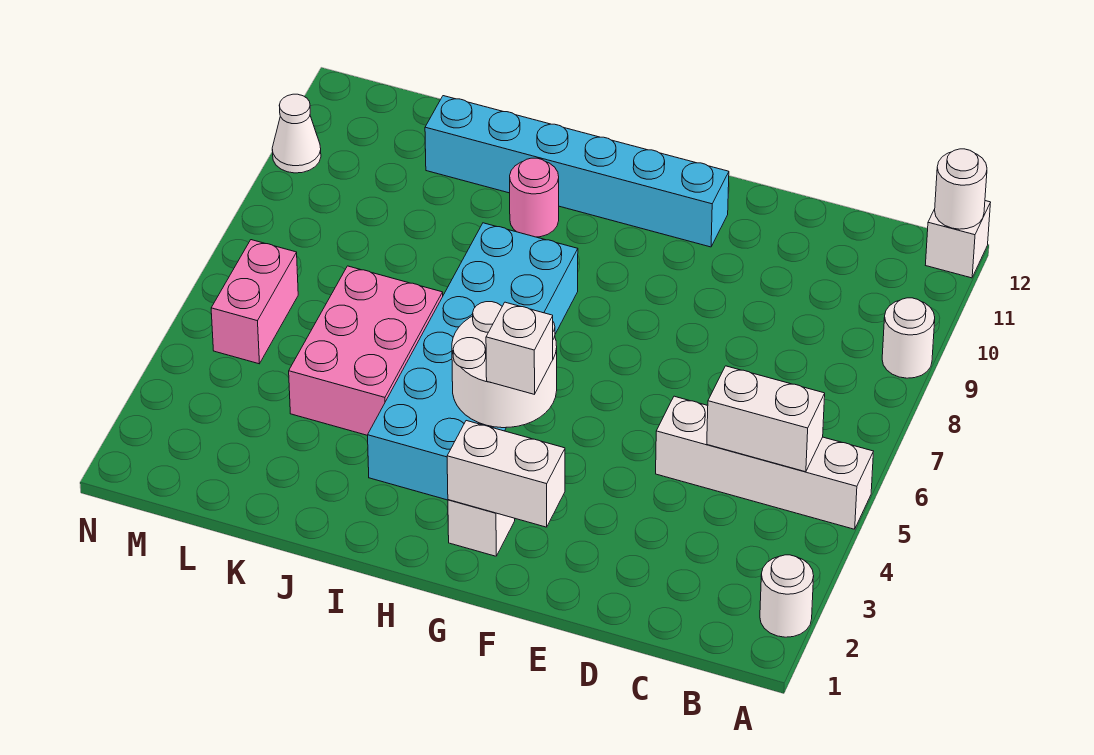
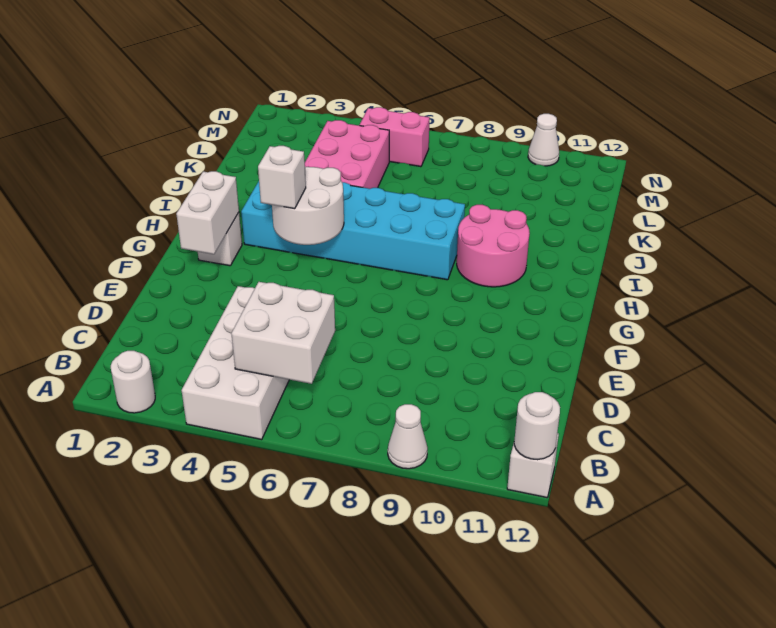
white 1x4 brick [656,396,873,529] -> white 2x4 brick [181,286,289,439]
white 1x1 round brick [882,298,935,378] -> white 1x1 cone [388,404,428,469]
white 1x2 brick [707,366,825,472] -> white 2x2 brick [231,282,335,384]
cyan 1x6 brick [425,96,729,247] -> none
pink 1x1 round brick [510,158,559,237] -> pink 2x2 round brick [457,204,530,287]
pink 2x3 brick [289,266,443,435] -> pink 2x3 brick turned to [305,120,389,189]

